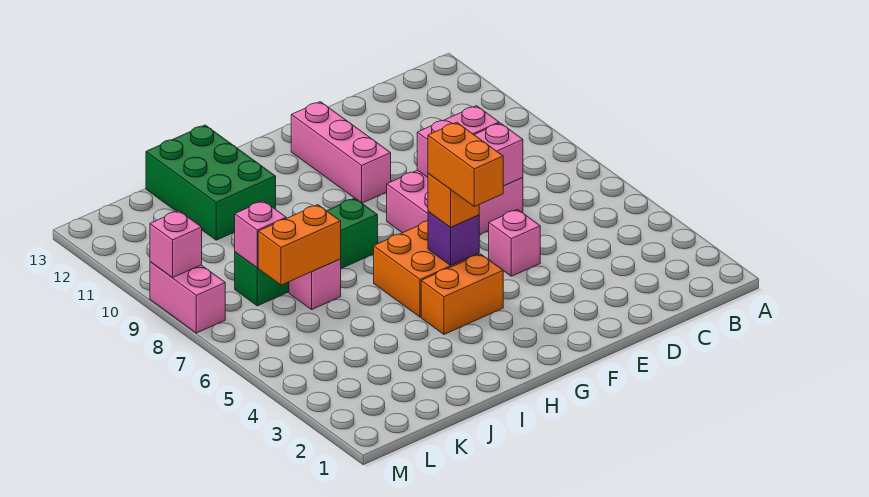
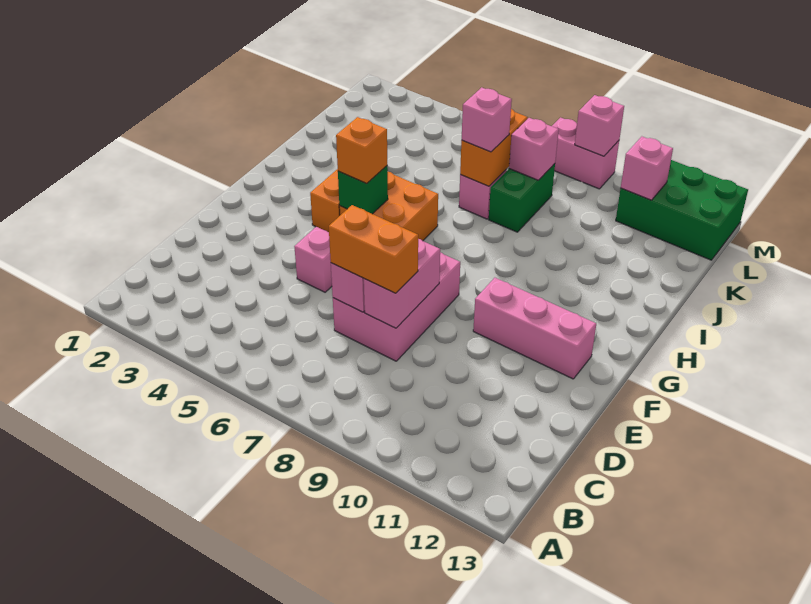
orange 1x2 brick [428,122,503,207] -> orange 1x2 brick moved to [329,205,418,293]
purple 1x1 brick [428,211,479,265] -> green 1x1 brick [338,166,388,214]
green 1x4 brick [235,198,378,306] -> green 1x2 brick [489,164,555,232]
green 2x3 brick [146,125,276,240] -> green 2x3 brick moved to [616,160,748,260]
none -> pink 1x1 brick [462,87,512,152]
none -> pink 1x1 brick [621,137,673,200]

